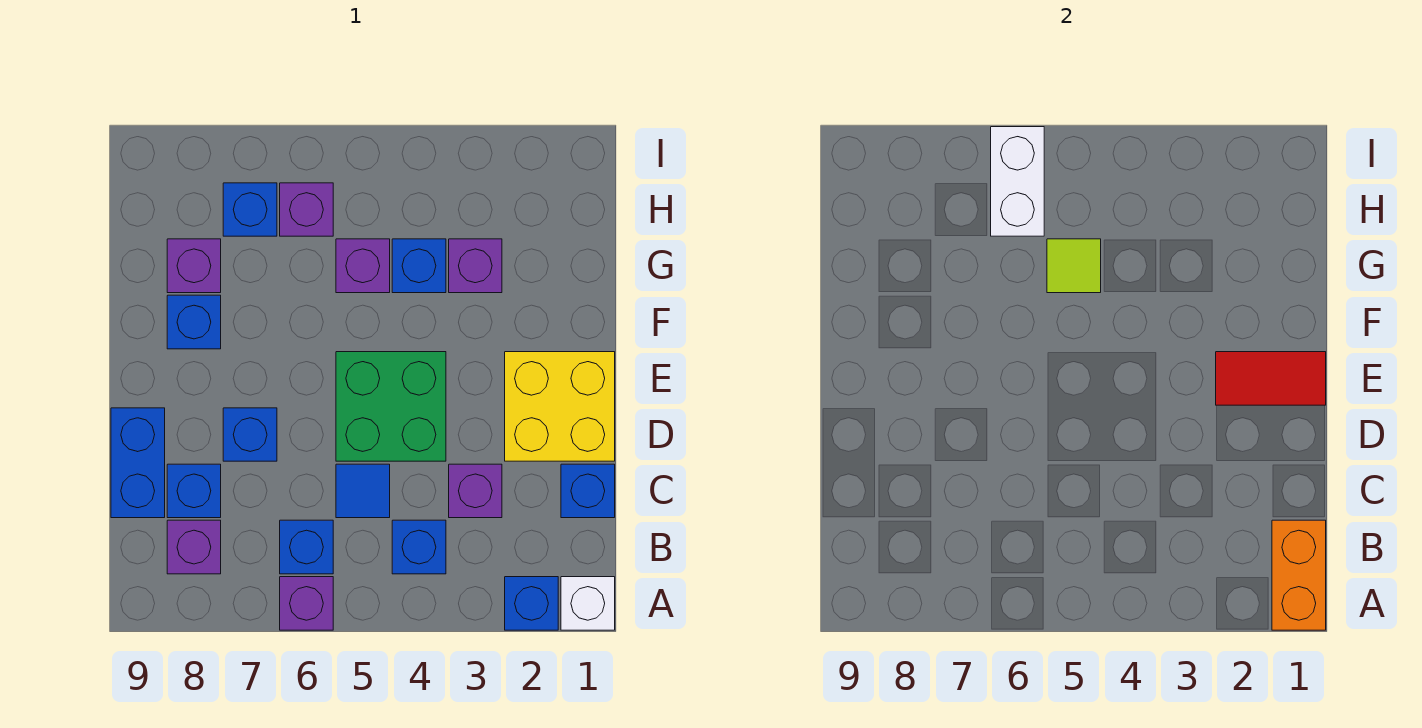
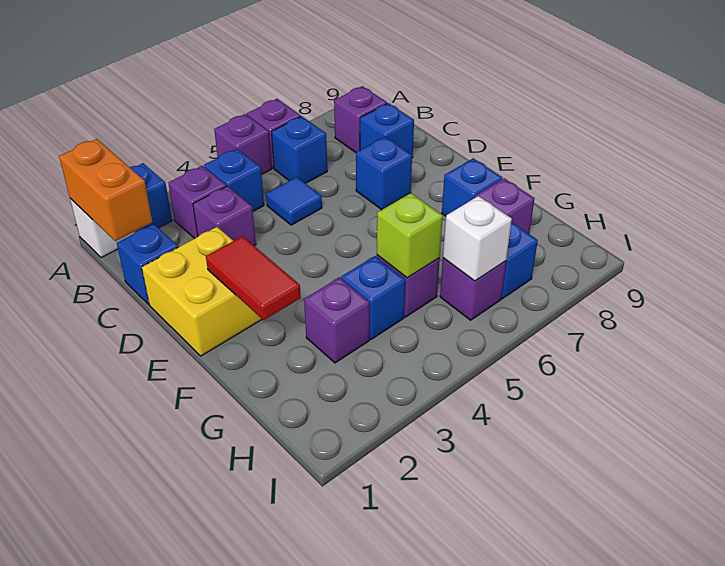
none -> purple 1x1 brick [214,114,272,175]
none -> purple 1x1 brick [169,166,226,239]
blue 1x2 brick [111,408,165,518] -> none
green 2x2 brick [336,352,446,461] -> none
red 1x2 tile [1216,352,1326,405] -> red 1x2 tile turned to [206,236,301,320]
lime 1x1 tile [1047,239,1101,293] -> lime 1x1 brick [377,193,443,278]
white 1x2 brick [991,127,1044,236] -> white 1x1 brick [443,196,512,281]

